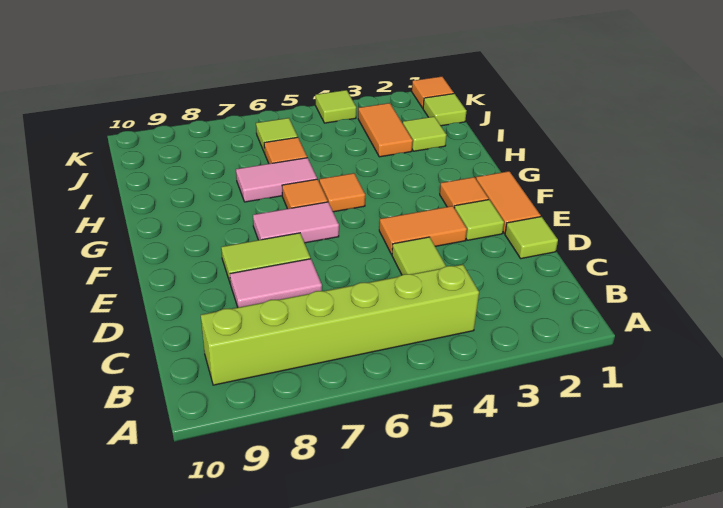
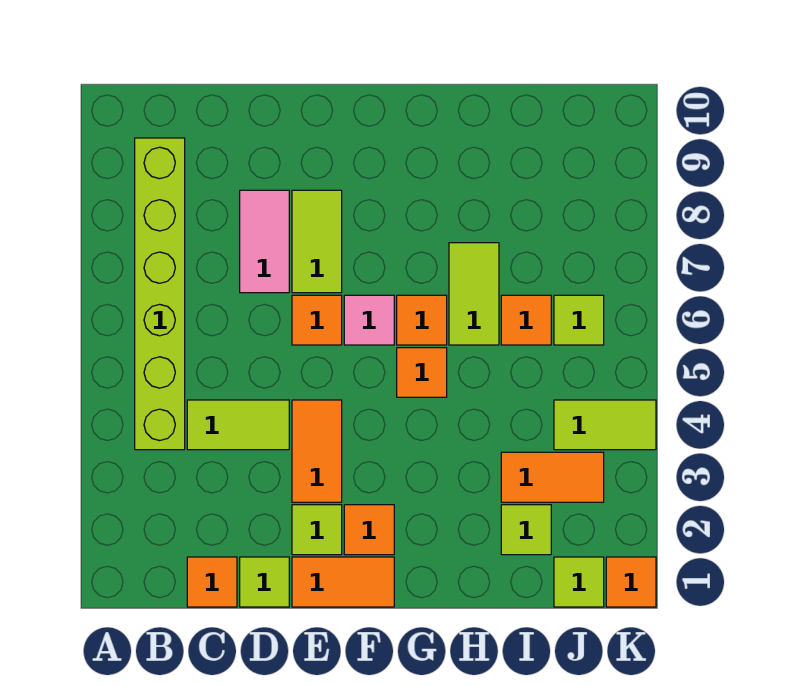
none -> orange 1x1 tile [187,557,237,607]
none -> orange 1x1 tile [292,295,342,345]
pink 1x2 tile [253,202,339,243] -> pink 1x1 tile [344,295,394,345]
pink 1x2 tile [236,158,317,202] -> lime 1x2 tile [449,243,499,345]
lime 1x1 tile [316,90,356,123] -> lime 1x2 tile [554,400,656,450]

